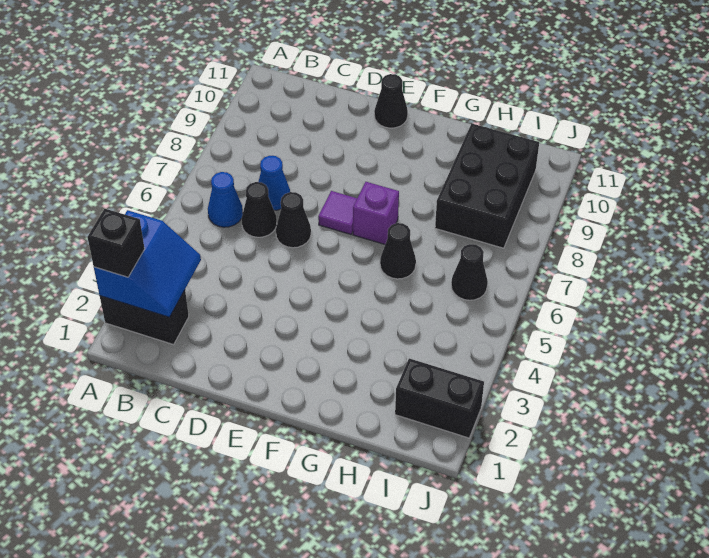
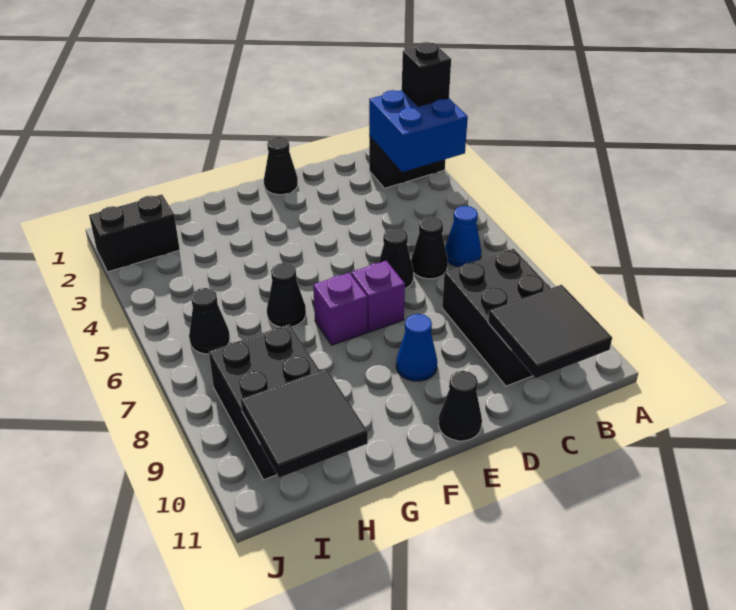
blue 2x2 slope [94,210,201,317] -> blue 2x2 brick [369,90,468,172]
none -> black 2x3 brick [442,249,551,386]
none -> black 2x2 tile [488,285,612,378]
blue 1x1 cone [258,156,290,210] -> blue 1x1 cone moved to [396,314,437,381]
none -> black 1x1 cone [264,137,298,195]
purple 1x1 tile [318,191,357,234] -> purple 1x1 brick [351,261,405,332]
none -> black 2x2 tile [241,369,368,478]

